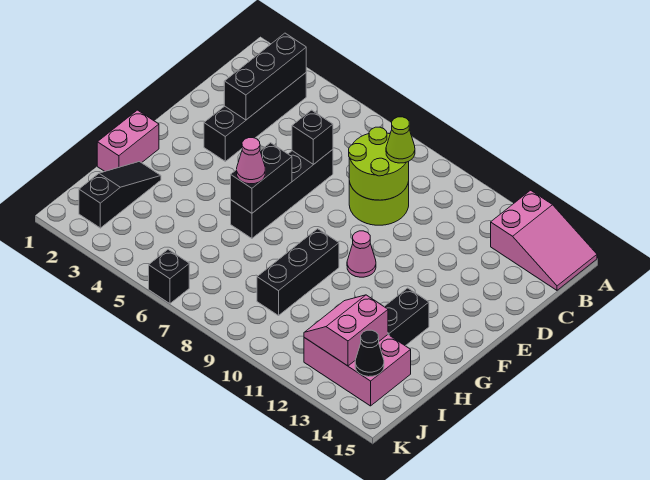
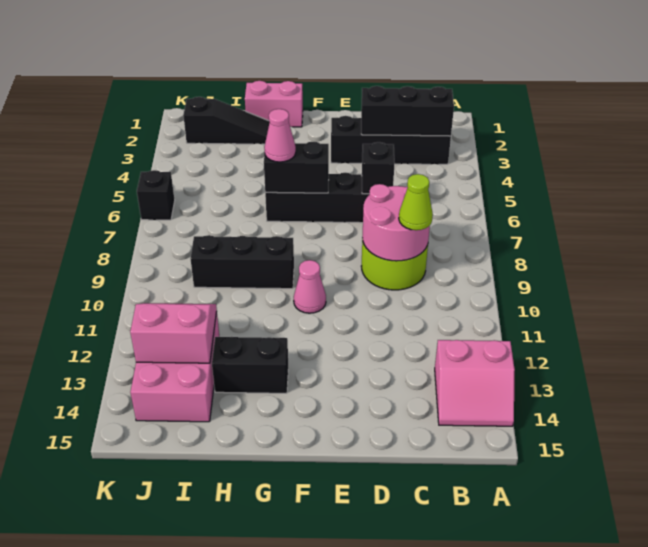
pink 2x3 slope [491,190,597,290] -> pink 2x2 slope [435,340,515,426]
lime 2x2 round brick [349,127,409,200] -> pink 2x2 round brick [362,184,430,261]
black 1x1 cone [355,330,384,377] -> none

